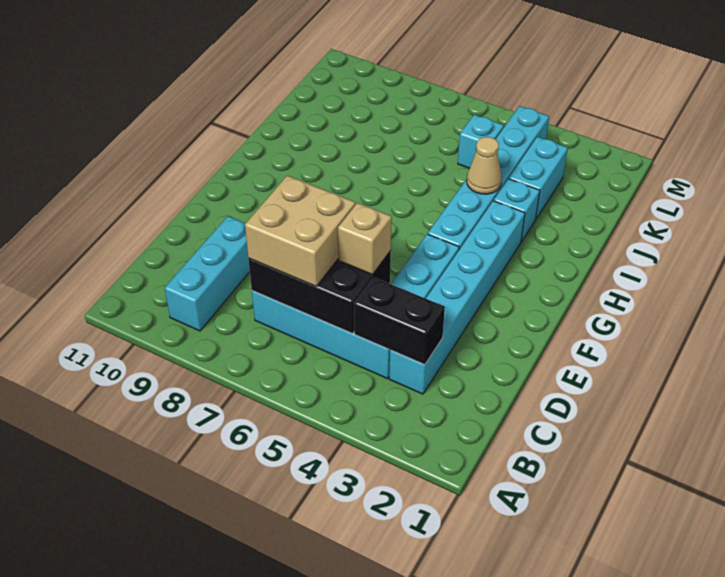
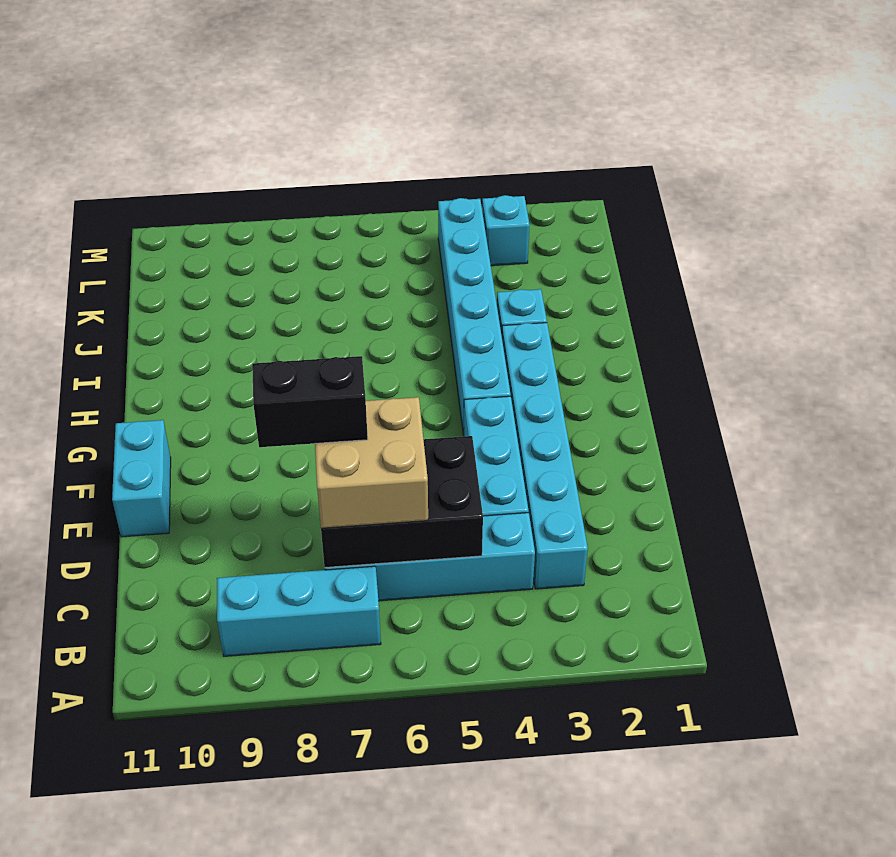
cyan 1x3 brick [165,216,250,331] -> cyan 1x3 brick turned to [217,566,381,656]
black 1x2 brick [354,277,445,365] -> black 1x2 brick moved to [252,356,368,447]
tan 1x1 brick [338,203,392,275] -> none
tan 1x1 cone [467,137,502,194] -> none
cyan 1x2 brick [509,137,568,219] -> cyan 1x2 brick moved to [112,420,171,537]
cyan 1x1 brick [458,115,504,168] -> cyan 1x1 brick moved to [482,195,530,266]

